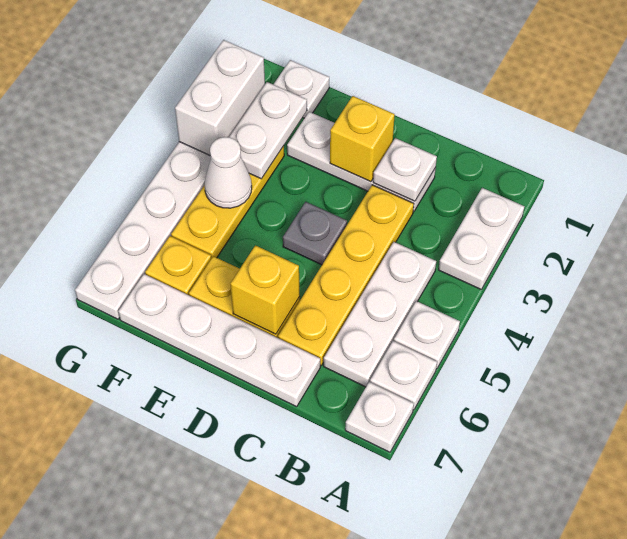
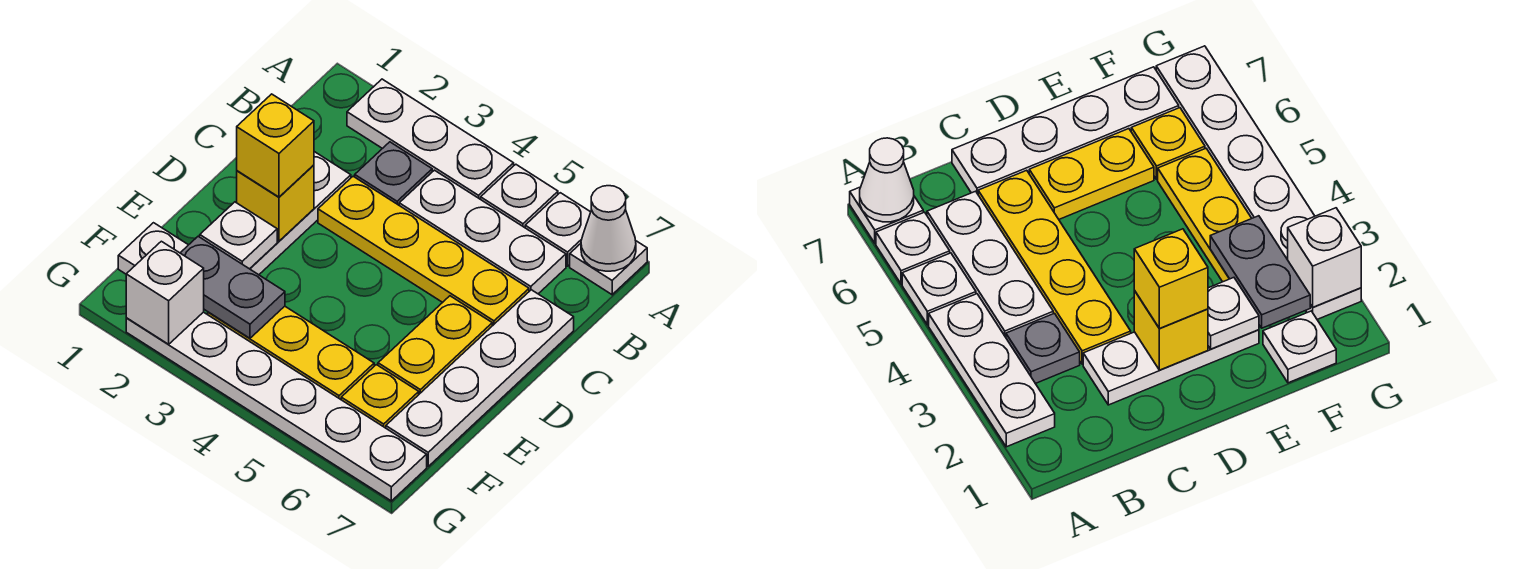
white 1x2 plate [439,188,525,289] -> white 1x3 plate [347,79,514,199]
white 1x1 plate [373,138,437,201] -> white 1x1 plate moved to [200,202,277,269]
grey 1x1 plate [283,202,347,265] -> grey 1x1 plate moved to [355,142,432,205]
yellow 1x1 brick [231,245,300,334] -> yellow 1x1 brick moved to [237,94,314,197]
white 1x2 plate [229,82,307,179] -> grey 1x2 plate [181,236,285,338]
white 1x1 cone [205,137,252,208] -> white 1x1 cone moved to [581,186,636,271]
white 1x2 brick [175,40,265,155] -> white 1x1 brick [126,241,204,344]

